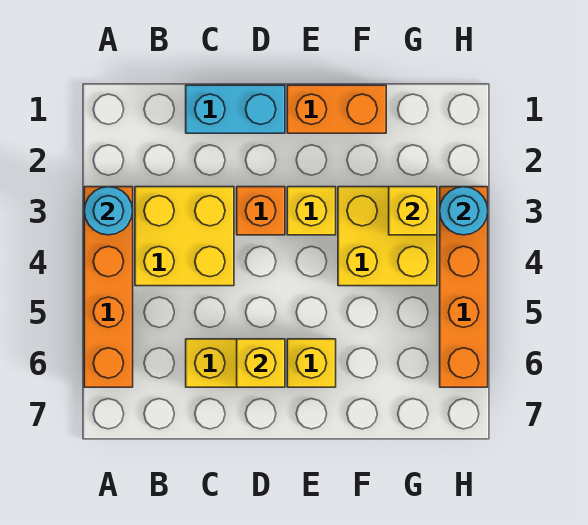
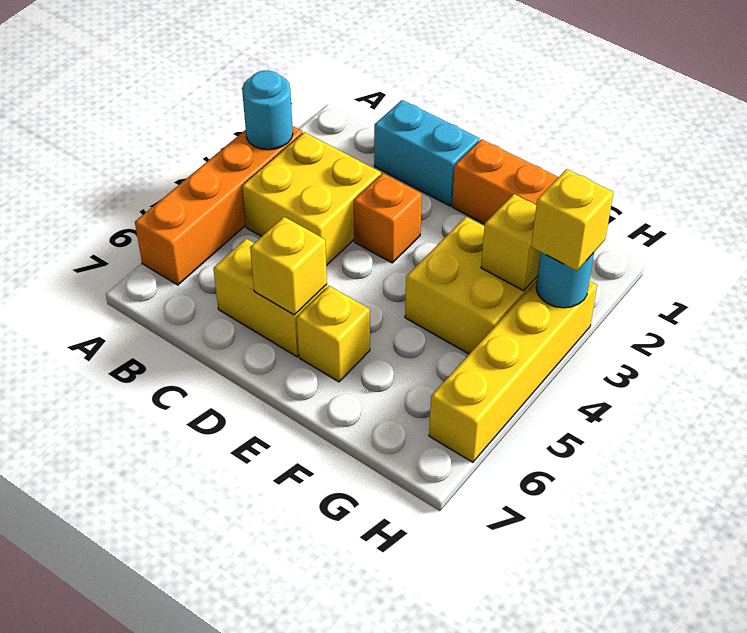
yellow 1x1 brick [287,187,336,235] -> yellow 1x1 brick moved to [531,169,614,271]
orange 1x4 brick [440,187,488,387] -> yellow 1x4 brick [429,281,597,462]

